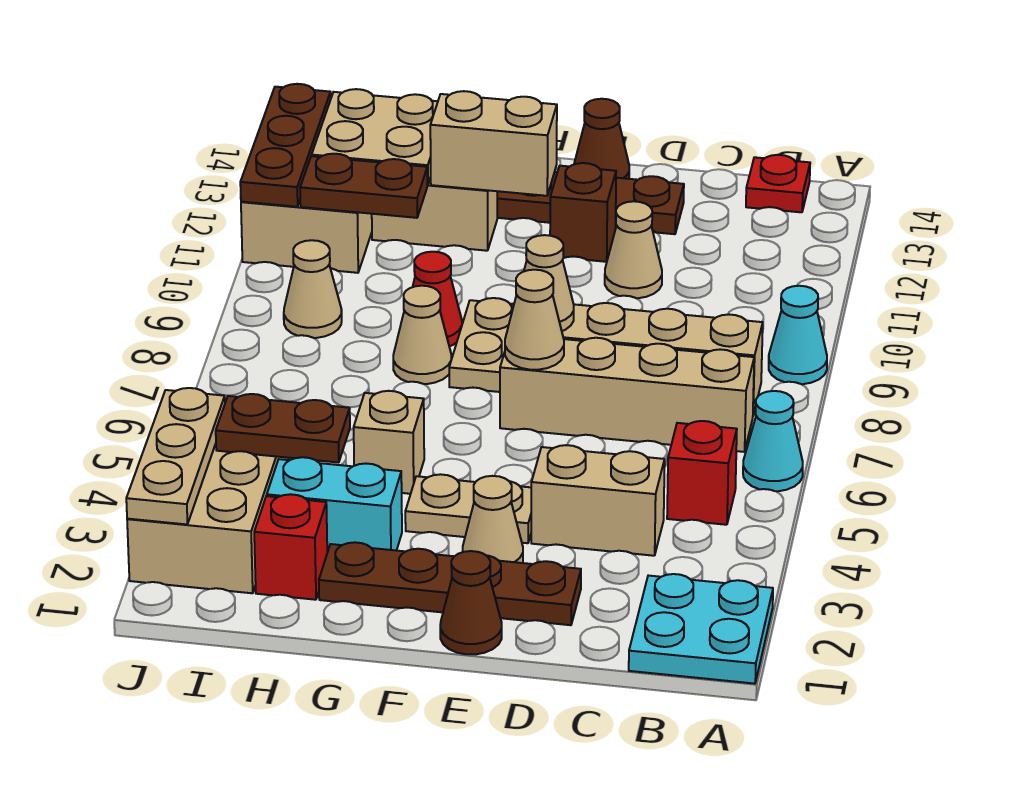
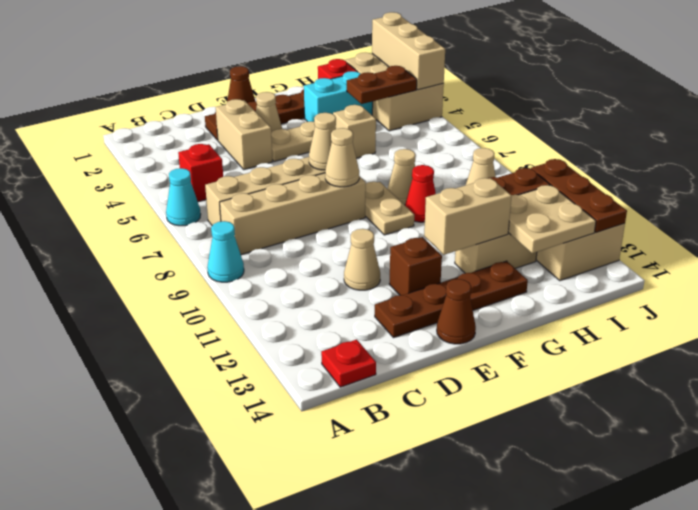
cyan 2x2 plate [629,574,773,684] -> none
tan 1x2 brick [531,445,665,556] -> tan 1x2 brick turned to [216,99,272,170]
tan 1x3 plate [126,388,225,524] -> tan 1x3 brick [372,12,445,90]

